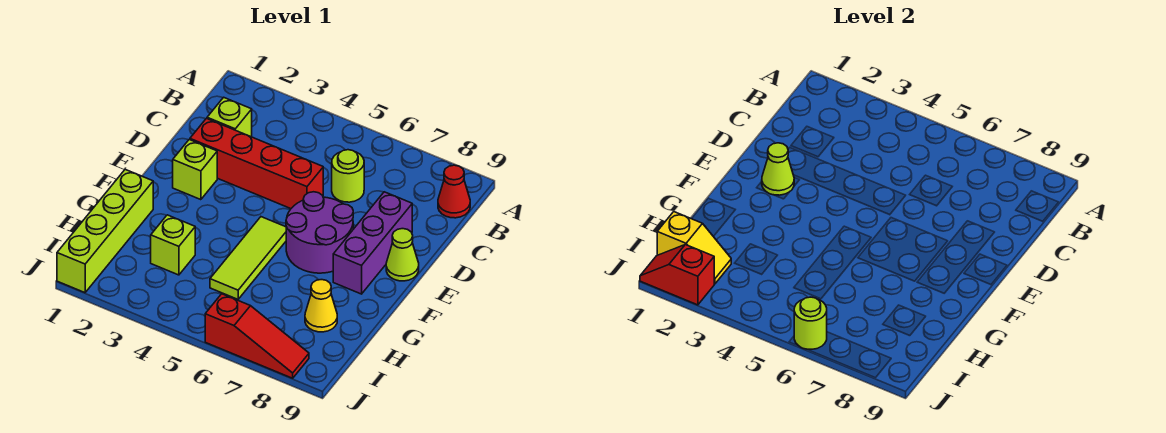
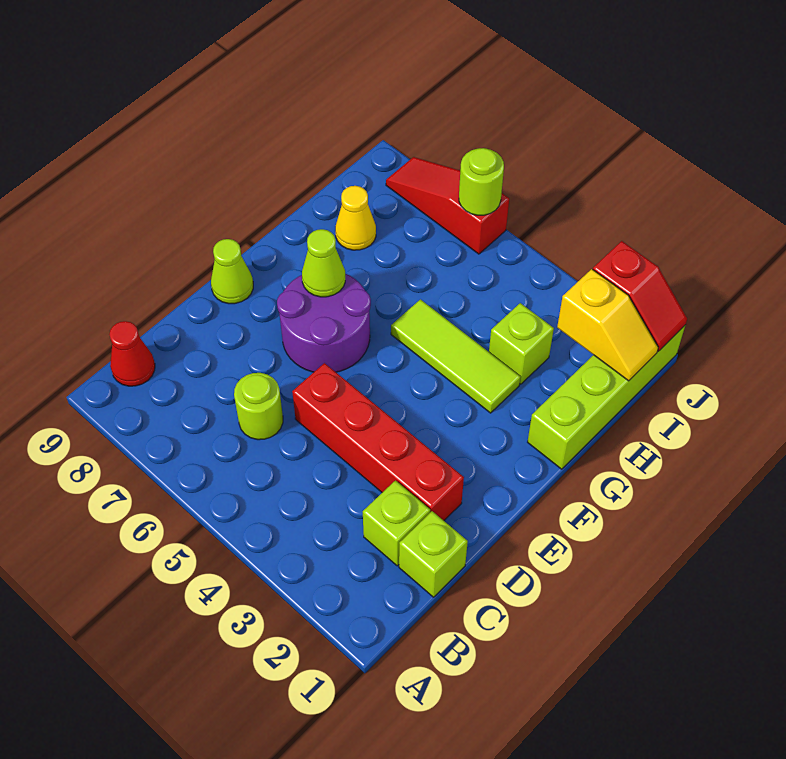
purple 1x3 brick [333,192,412,294] -> none
lime 1x1 brick [173,140,217,200] -> lime 1x1 brick moved to [399,511,468,597]
lime 1x1 cone [762,143,794,195] -> lime 1x1 cone moved to [302,229,345,297]
lime 1x3 tile [210,217,286,299] -> lime 1x3 tile turned to [391,299,521,413]
yellow 1x2 slope [657,212,731,284] -> yellow 1x2 slope turned to [557,269,658,381]

